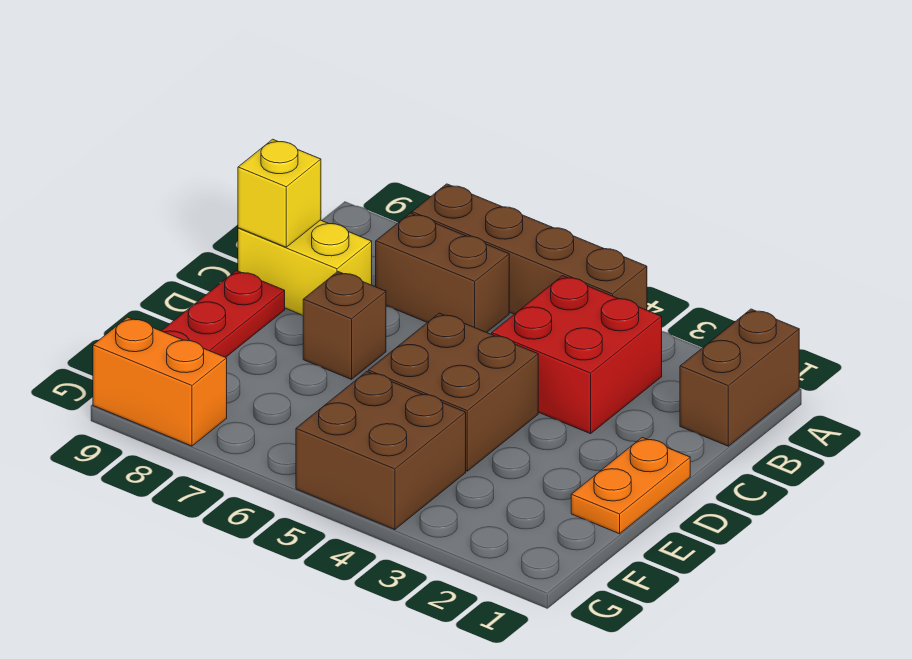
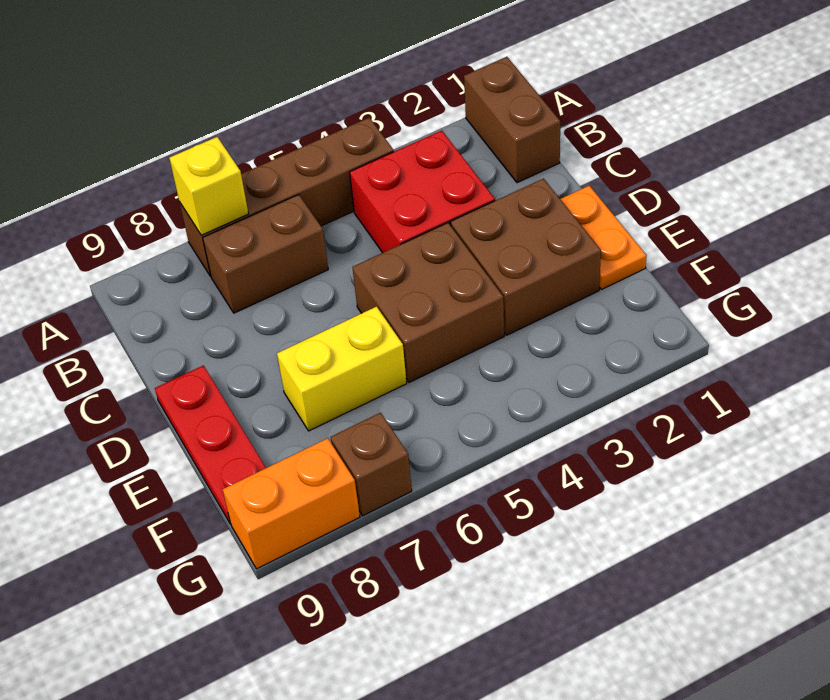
yellow 1x2 brick [238,220,372,315] -> yellow 1x2 brick moved to [277,307,407,431]
yellow 1x1 brick [238,139,321,247] -> yellow 1x1 brick moved to [169,137,248,235]
brown 1x1 brick [303,272,386,379] -> brown 1x1 brick moved to [331,413,412,516]
brown 2x2 brick [296,372,466,530] -> brown 2x2 brick moved to [451,179,601,335]

